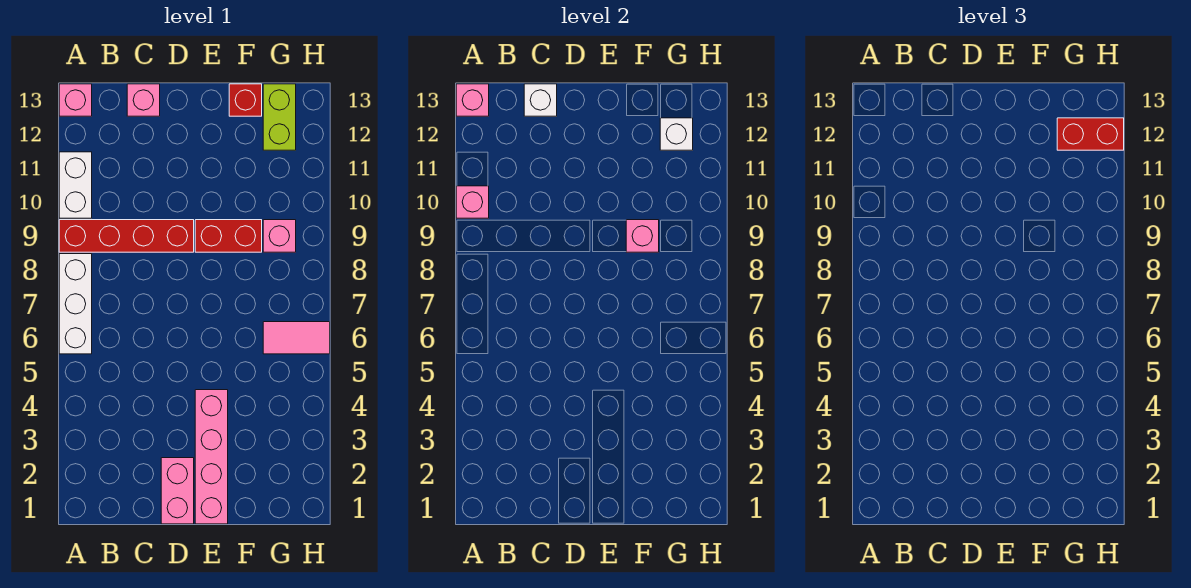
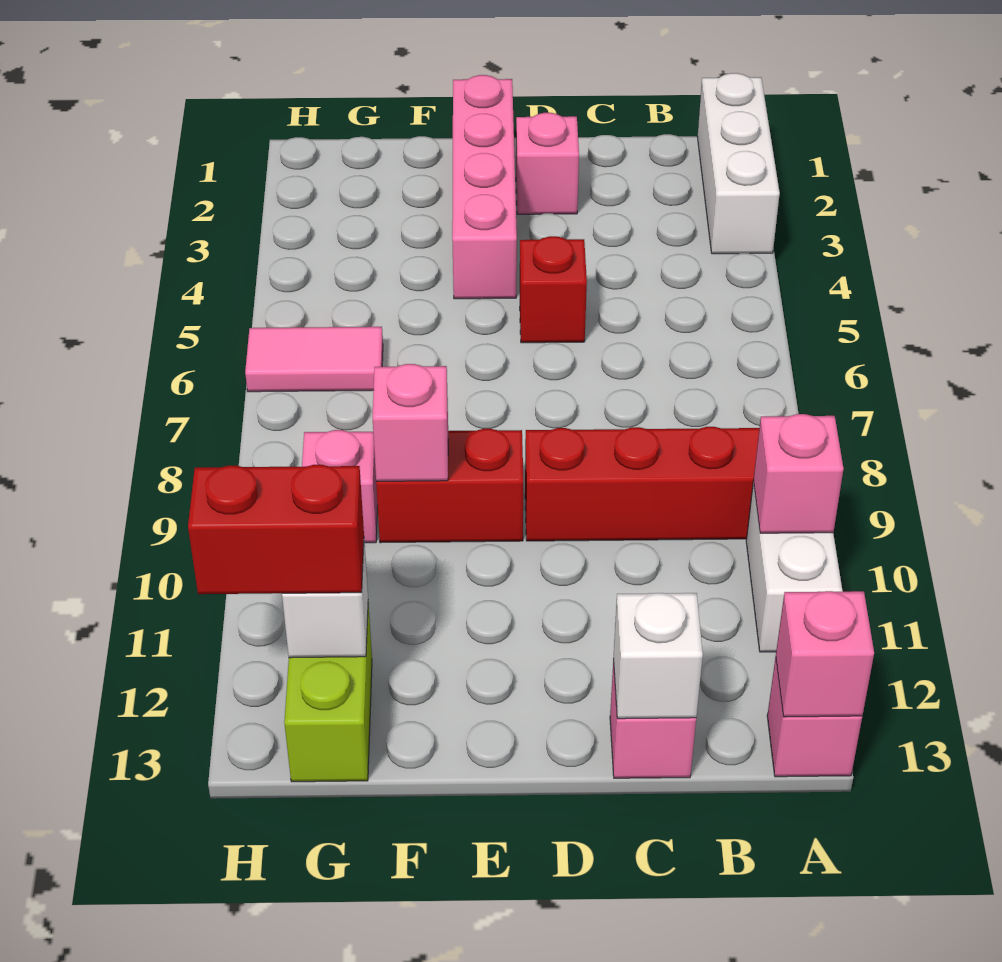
white 1x3 brick [59,254,92,354] -> white 1x3 brick moved to [697,73,780,254]
pink 1x2 brick [161,458,194,524] -> pink 1x1 brick [516,113,579,214]
red 1x1 brick [229,84,262,116] -> red 1x1 brick moved to [520,236,587,343]

